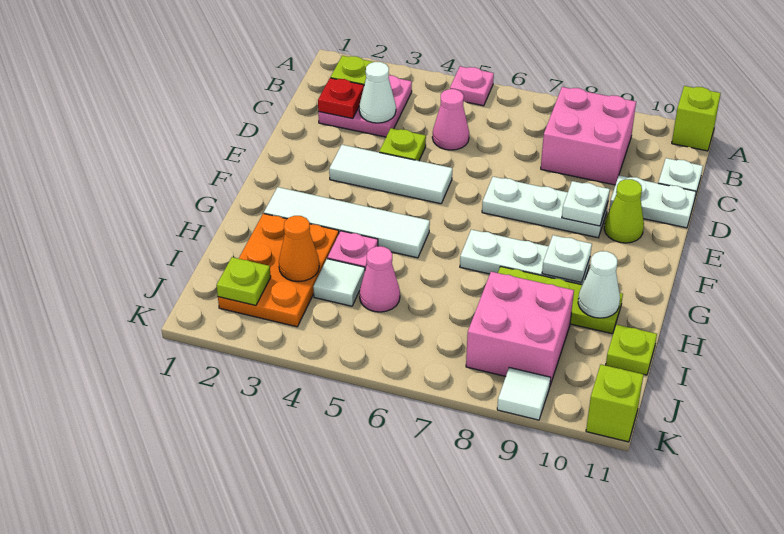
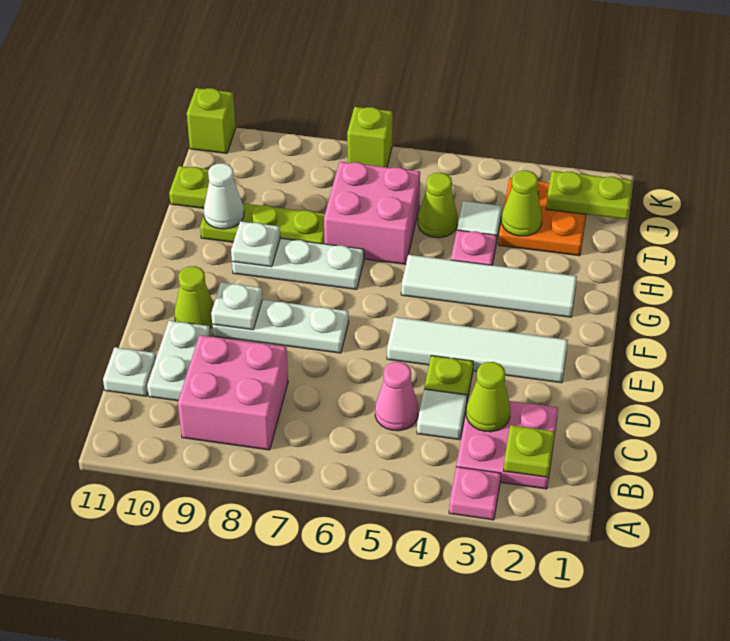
pink 1x1 plate [450,66,494,106] -> pink 1x1 plate moved to [449,467,501,520]
lime 1x1 brick [672,86,721,151] -> lime 1x1 brick moved to [347,107,393,167]
red 1x1 plate [318,78,364,118] -> none
white 1x1 cone [359,62,396,123] -> lime 1x1 cone [466,362,510,432]
white 1x2 plate [609,175,696,228] -> white 1x2 plate turned to [147,321,211,401]
white 1x3 tile [329,145,452,204] -> white 1x4 tile [387,317,568,383]
orange 2x3 plate [218,214,339,327] -> orange 2x2 plate [498,178,586,256]
orange 1x1 cone [279,216,319,282] -> lime 1x1 cone [502,170,542,236]
pink 1x1 cone [359,246,400,312] -> lime 1x1 cone [418,173,458,238]
pink 2x2 brick [466,272,574,385] -> pink 2x2 brick moved to [324,162,420,264]
lime 1x1 plate [217,257,271,306] -> lime 1x2 plate [546,171,633,220]
white 1x1 tile [497,368,551,420] -> white 1x1 tile moved to [417,389,467,440]

